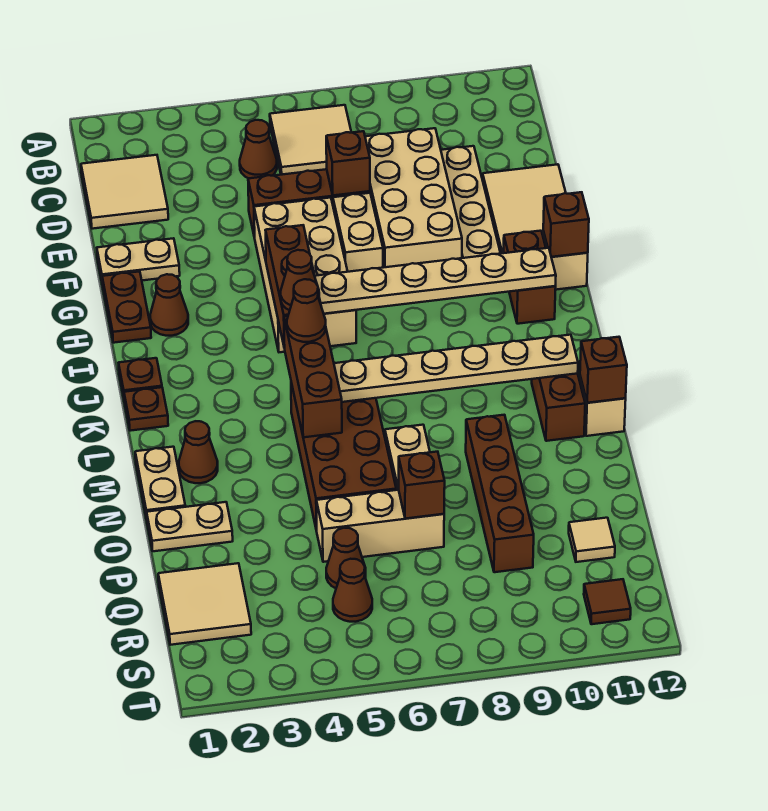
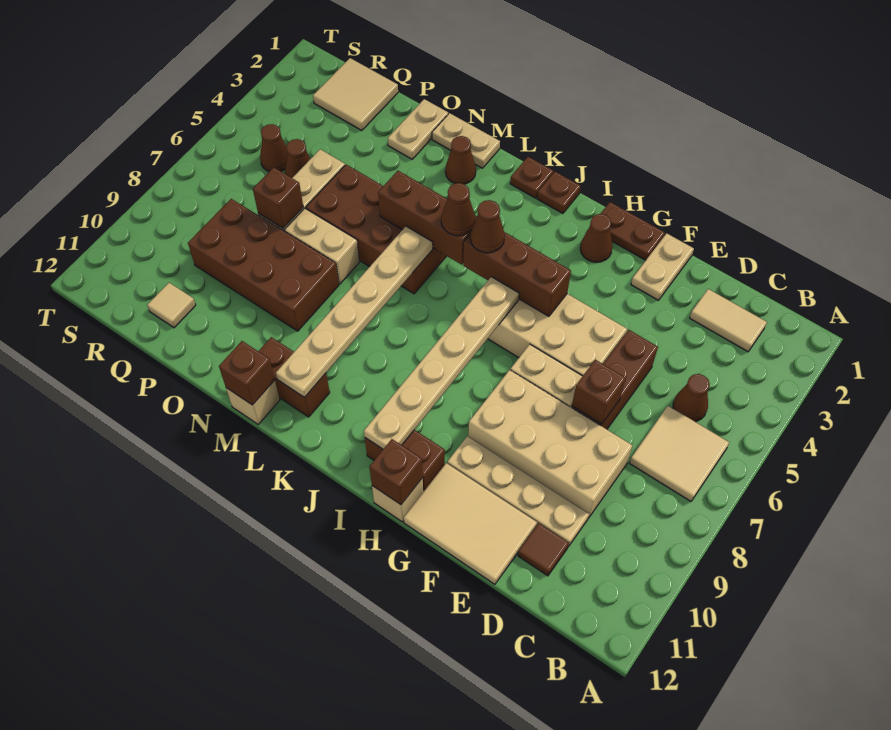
tan 2x2 tile [81,155,168,229] -> tan 1x2 tile [690,289,767,352]
brown 1x4 brick [466,415,534,572] -> brown 2x4 brick [188,199,339,331]
brown 1x1 tile [584,579,631,624] -> brown 1x1 tile moved to [518,523,569,576]

